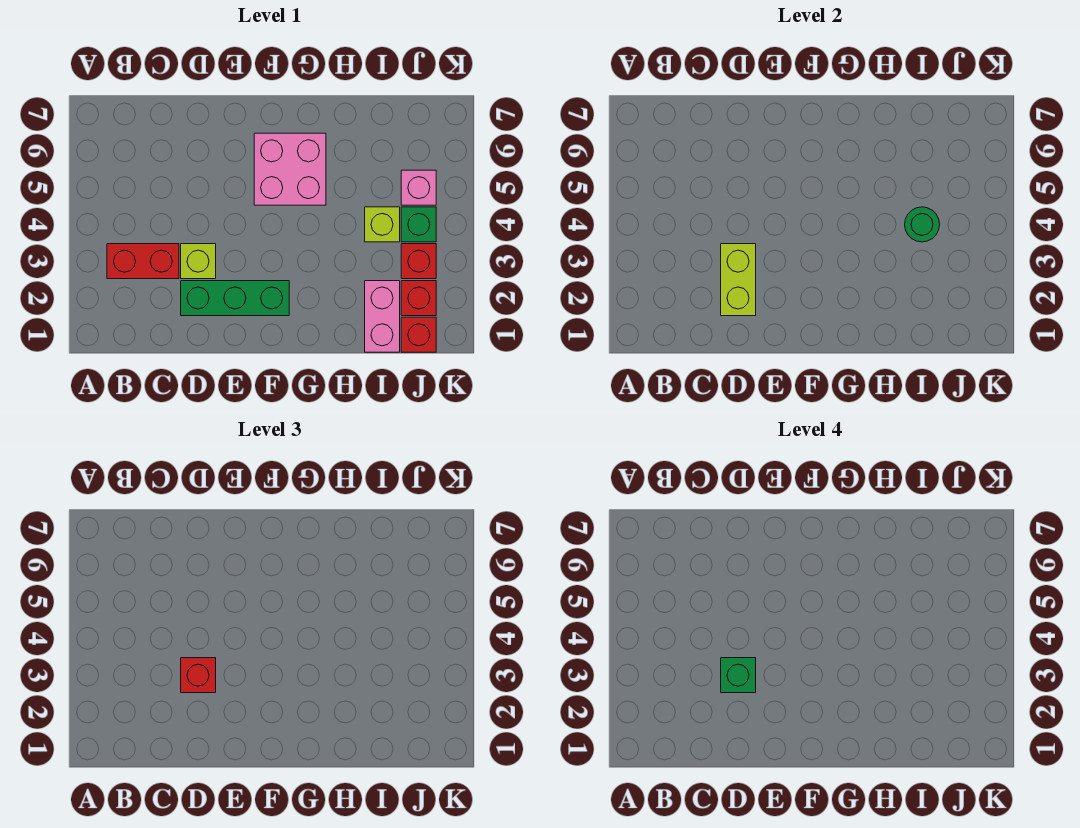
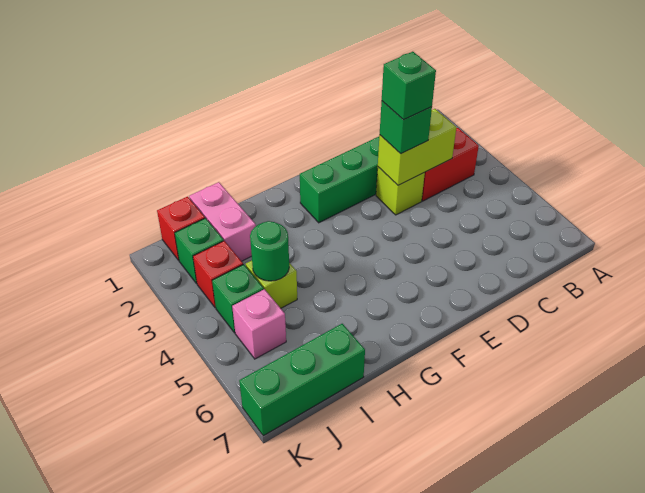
lime 1x2 brick [721,244,756,316] -> lime 1x2 brick turned to [378,109,456,185]
red 1x1 brick [181,658,216,693] -> green 1x1 brick [380,101,432,154]
pink 2x2 brick [254,133,326,205] -> none
none -> green 1x3 brick [239,324,365,436]
red 1x1 brick [401,281,436,316] -> green 1x1 brick [175,218,224,284]

